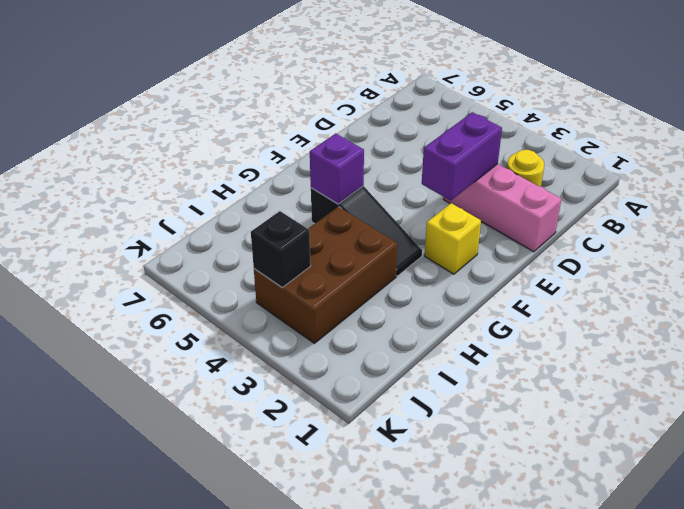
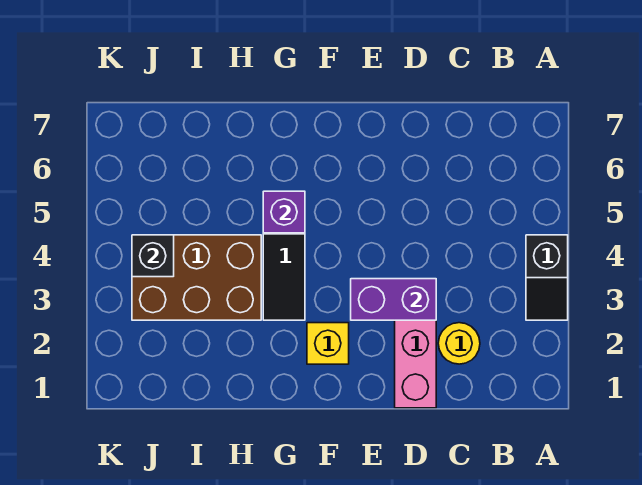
none -> black 1x2 slope [526,235,568,320]

